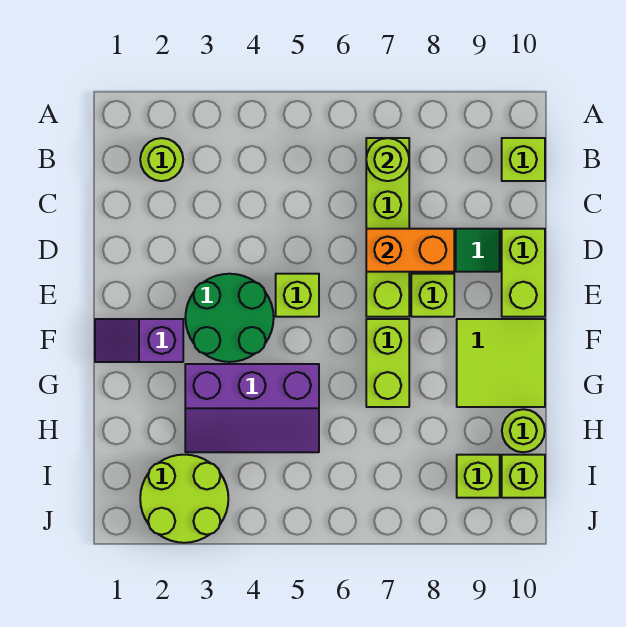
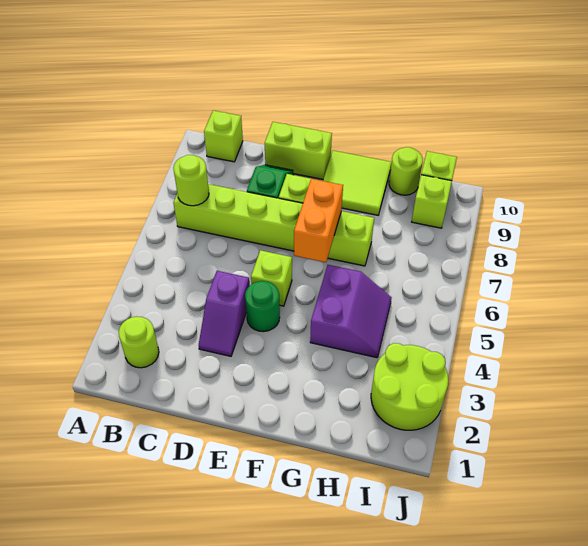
orange 1x2 brick [366,229,454,272] -> orange 1x2 brick moved to [294,179,343,262]
green 2x2 round brick [185,274,274,362] -> green 1x1 round brick [245,281,280,332]
purple 1x2 slope [95,319,183,362] -> purple 1x2 slope moved to [199,271,249,356]
purple 2x3 slope [185,364,319,452] -> purple 2x2 slope [310,265,392,358]

